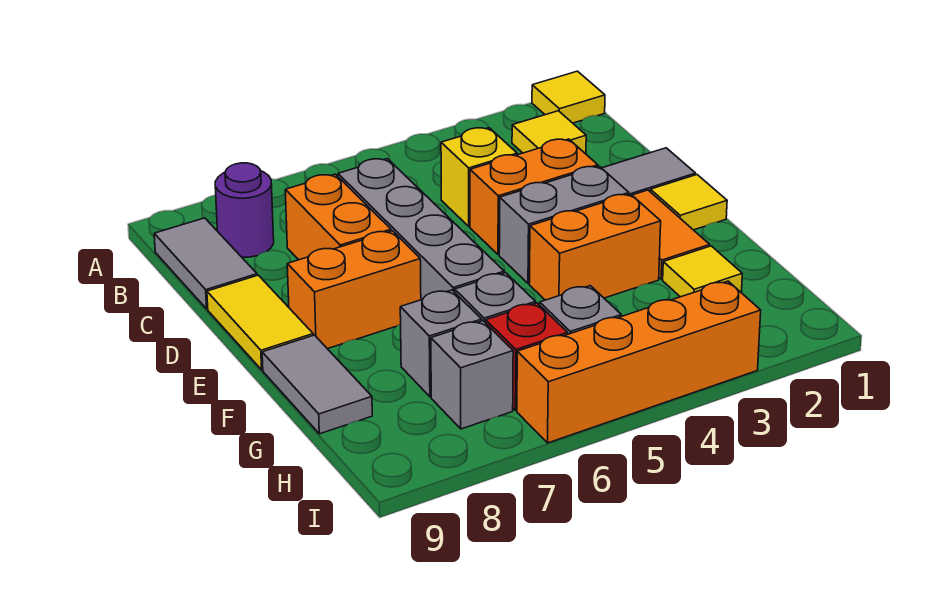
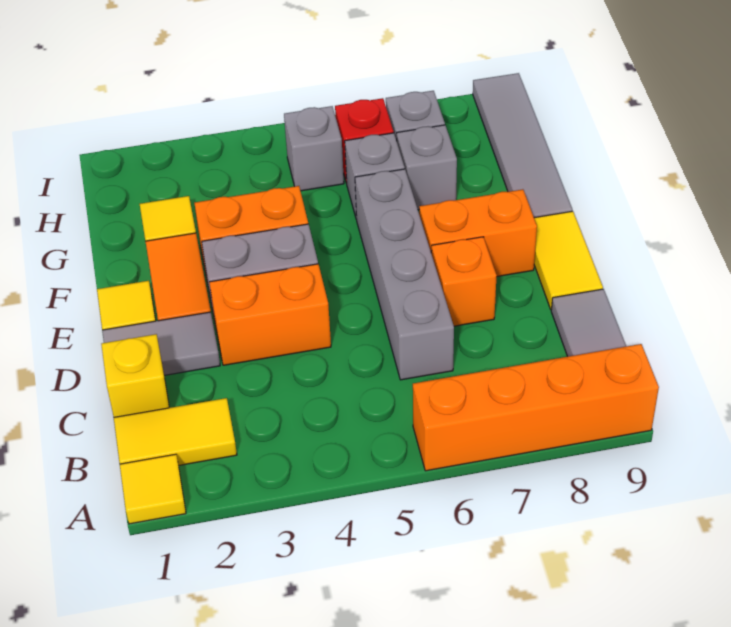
yellow 1x1 tile [512,111,586,154] -> yellow 1x2 tile [114,398,237,466]
purple 1x1 round brick [215,163,274,257] -> none
yellow 1x1 brick [441,128,517,226] -> yellow 1x1 brick moved to [101,334,169,417]
orange 1x2 brick [285,174,391,260] -> orange 1x1 brick [431,237,497,326]
grey 1x2 tile [262,335,372,434] -> grey 1x4 tile [473,73,572,218]
orange 1x4 brick [517,281,761,443] -> orange 1x4 brick moved to [413,344,659,471]

